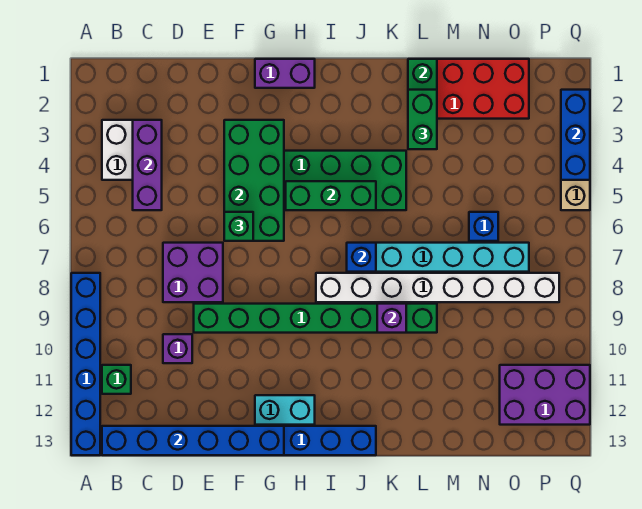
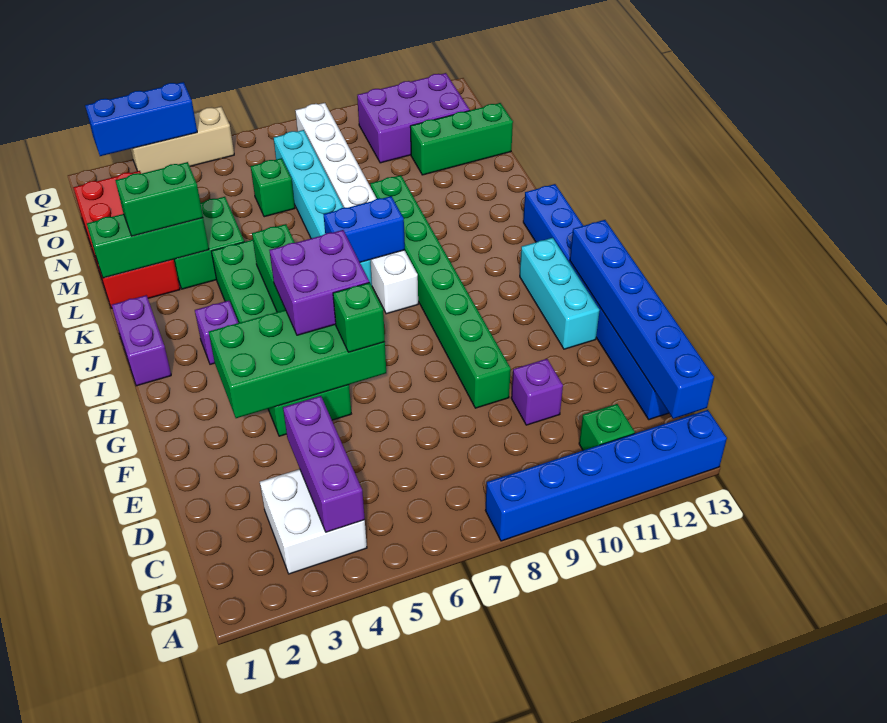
purple 1x3 brick [133,120,162,210] -> purple 1x3 brick turned to [283,396,365,532]
purple 2x2 brick [163,243,223,302] -> purple 2x2 brick moved to [269,230,369,335]
purple 1x2 brick [255,59,315,88] -> purple 1x2 brick moved to [112,295,171,386]
cyan 1x2 brick [255,395,315,425] -> cyan 1x3 brick [520,238,600,349]
blue 1x1 brick [347,243,376,272] -> blue 1x2 brick [323,196,405,262]
purple 1x1 brick [377,304,406,333] -> purple 1x1 brick moved to [195,301,238,364]
none -> green 2x2 brick [174,197,244,289]
blue 1x1 brick [469,212,498,241] -> green 1x1 brick [251,158,295,217]
none -> green 1x3 brick [410,103,513,175]
purple 2x3 brick [500,365,590,425] -> purple 2x3 brick turned to [357,73,470,163]

